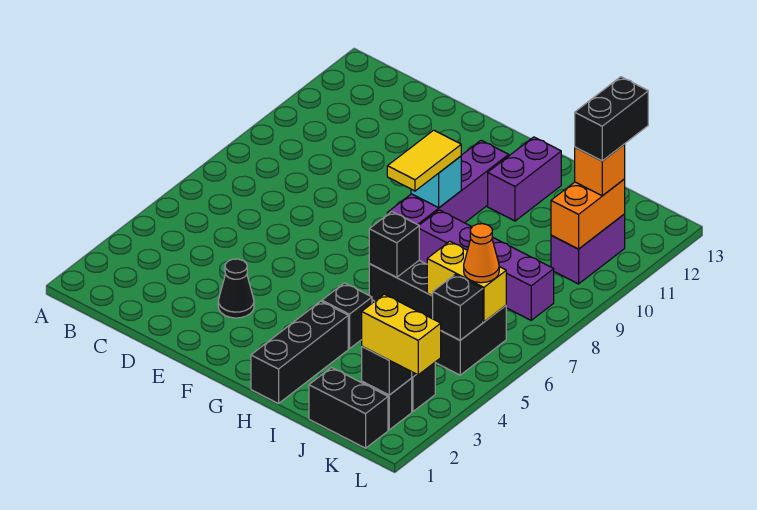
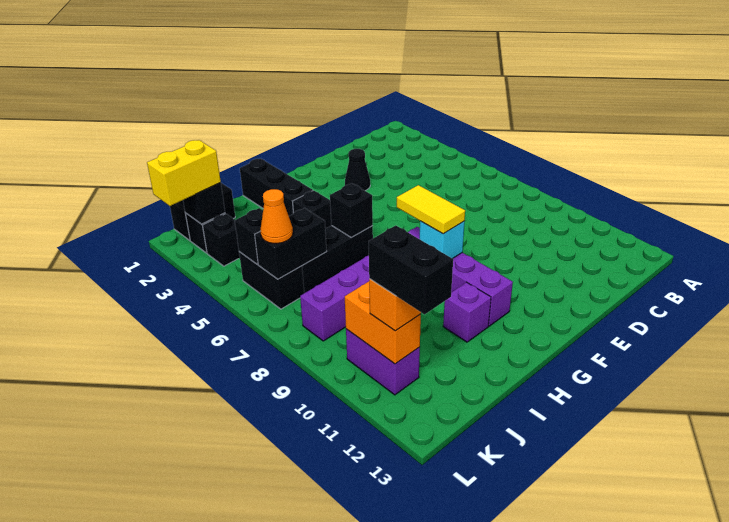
purple 1x2 brick [488,137,561,221] -> purple 1x1 brick [443,282,491,342]
yellow 1x2 brick [427,241,506,322] -> black 1x2 brick [255,208,327,279]

